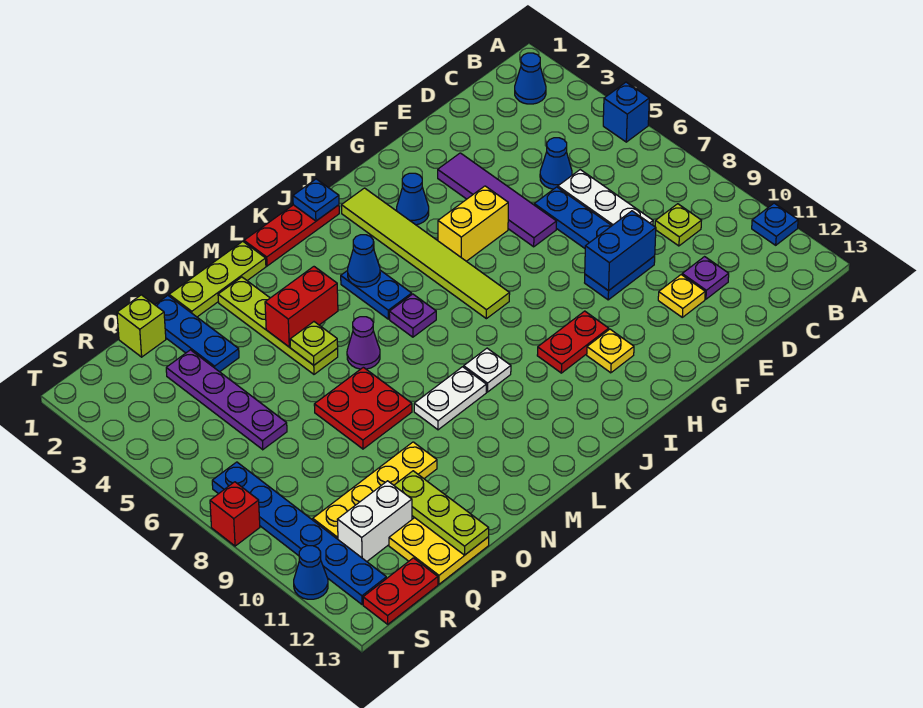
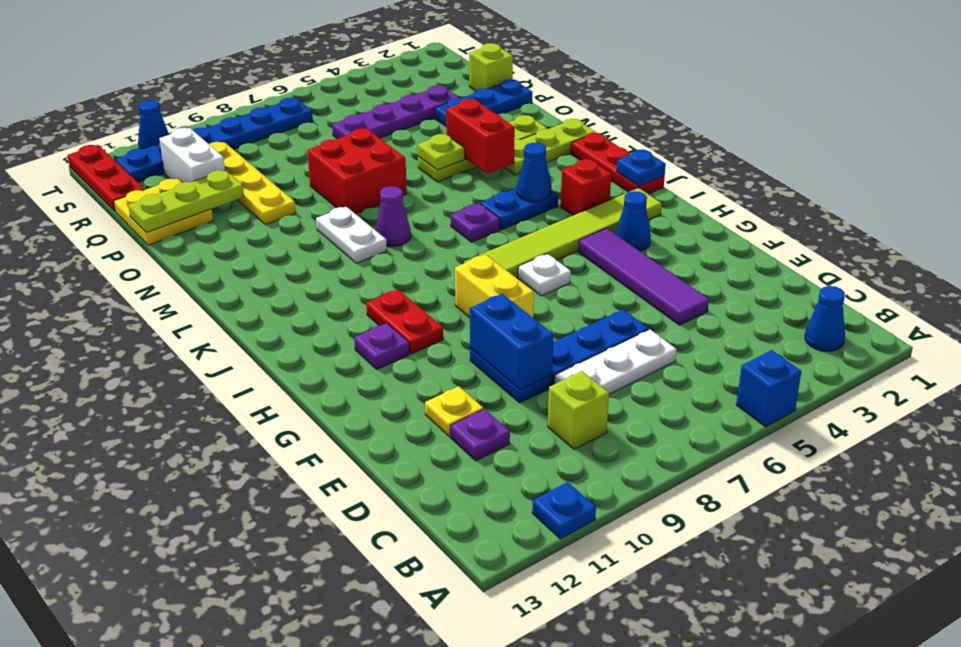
lime 1x1 plate [655,204,702,246] -> lime 1x1 brick [548,371,609,449]
blue 1x1 cone [540,138,572,189] -> none
purple 1x4 tile [438,153,557,247] -> purple 1x4 tile turned to [578,228,709,325]
yellow 1x2 brick [438,186,508,261] -> yellow 1x2 brick moved to [455,255,534,318]
yellow 1x1 plate [587,329,634,373] -> purple 1x1 plate [354,323,409,369]
white 1x1 plate [464,348,511,392] -> white 1x1 plate moved to [518,254,571,296]
lime 1x3 plate [169,241,266,317] -> lime 1x3 plate turned to [505,119,596,175]
purple 1x1 cone [347,317,380,369] -> purple 1x1 cone moved to [375,186,411,246]
red 2x2 plate [314,367,412,449] -> red 2x2 brick [307,129,407,214]
red 1x2 plate [363,558,438,624] -> red 1x3 plate [67,145,145,212]
red 1x1 brick [210,482,260,546] -> red 1x1 brick moved to [560,159,611,215]

